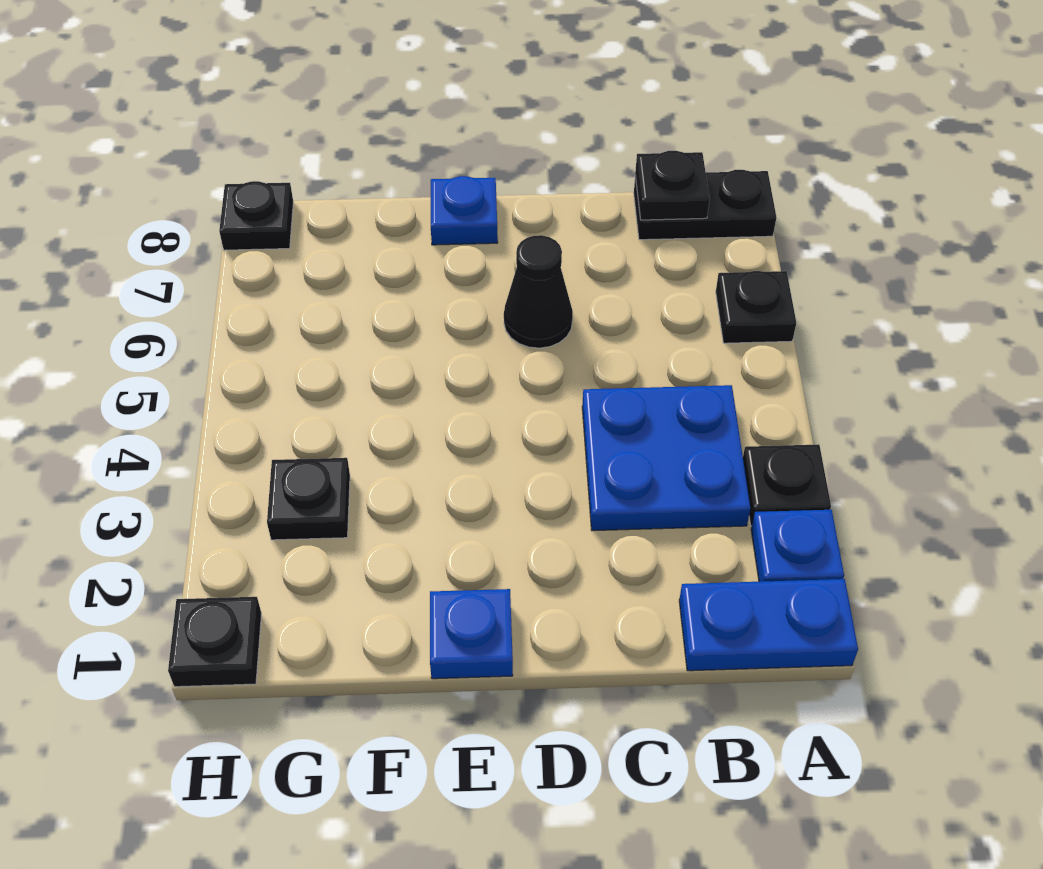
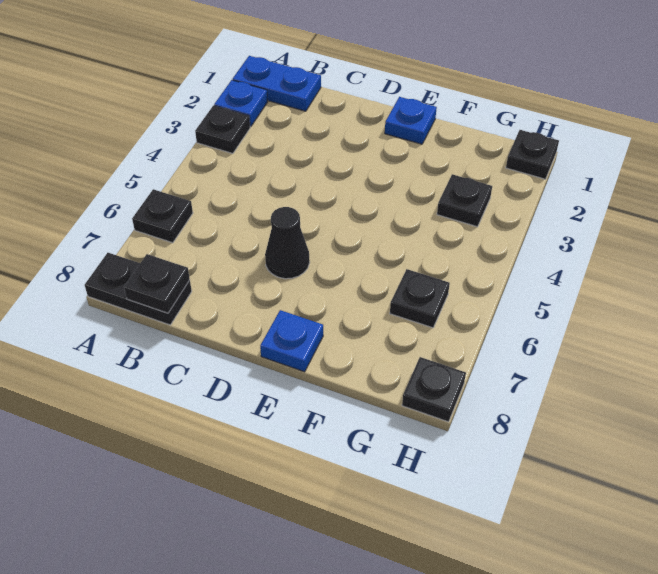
blue 2x2 plate [582,385,750,531] -> none
none -> black 1x1 plate [390,269,450,328]

